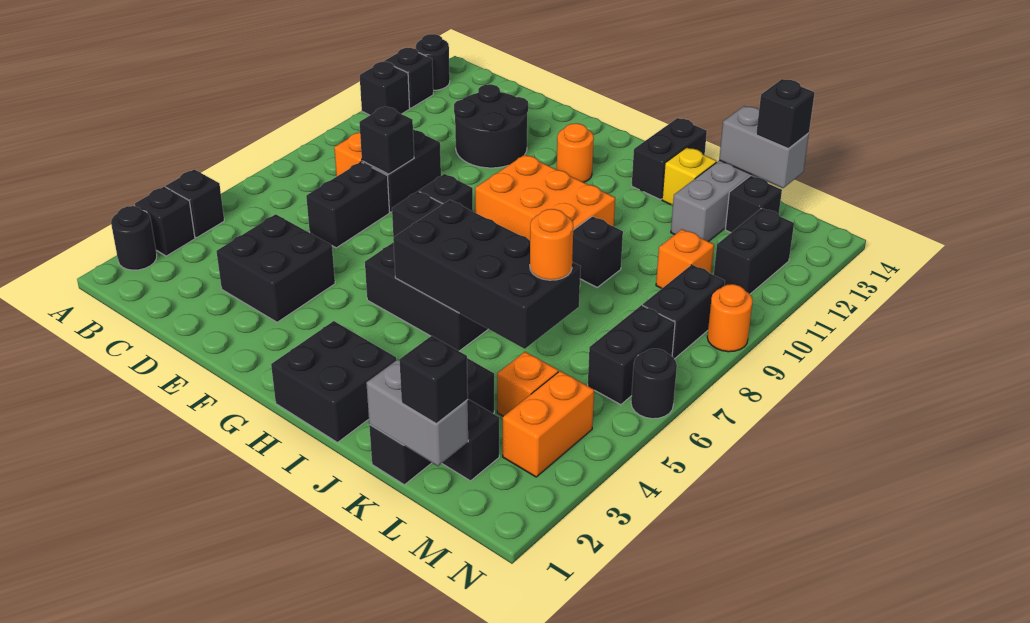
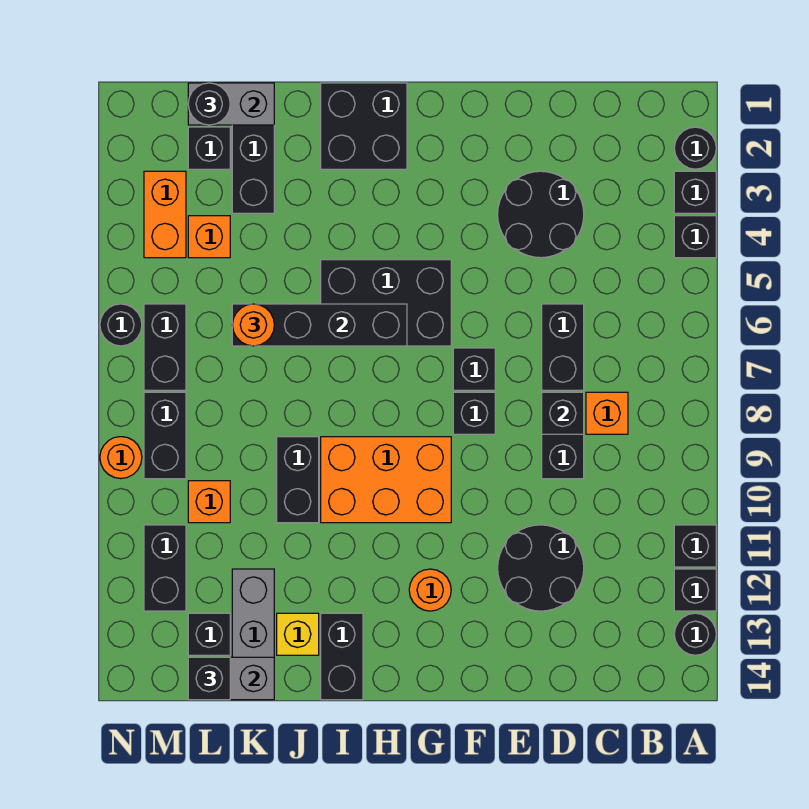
black 2x2 brick [216,214,335,322] -> black 2x2 round brick [498,171,584,258]
black 2x4 brick [393,200,581,349] -> black 1x4 brick [232,304,407,346]
black 1x1 brick [572,216,623,287] -> black 1x2 brick [277,437,319,523]
black 1x1 brick [399,336,468,424] -> black 1x1 round brick [188,83,230,125]

